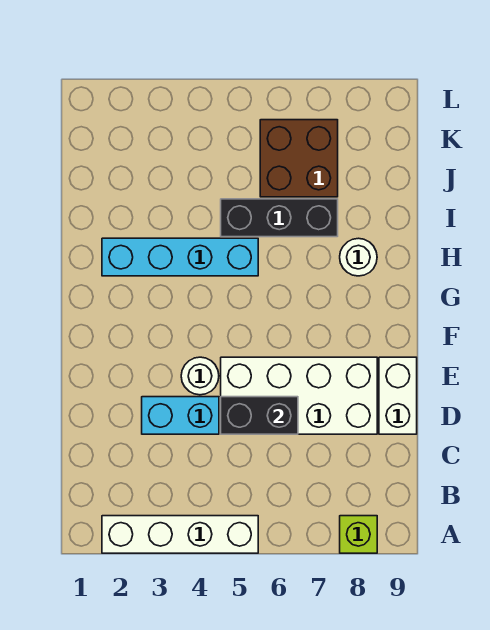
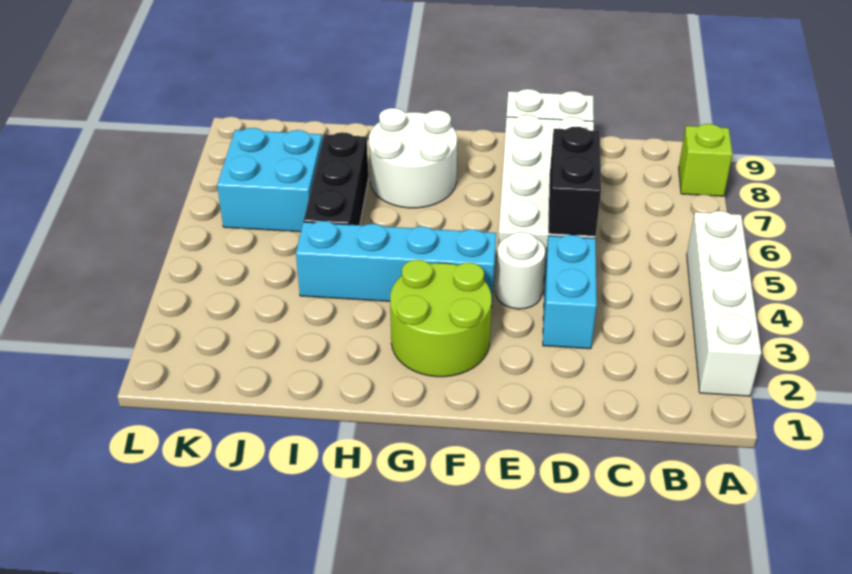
none -> lime 2x2 round brick [390,260,492,377]
cyan 1x4 brick [102,238,258,276] -> cyan 1x4 brick turned to [296,221,496,307]
white 1x1 round brick [340,238,377,276] -> white 2x2 round brick [369,108,457,208]
brown 2x2 brick [260,120,338,197] -> cyan 2x2 brick [217,128,322,232]

